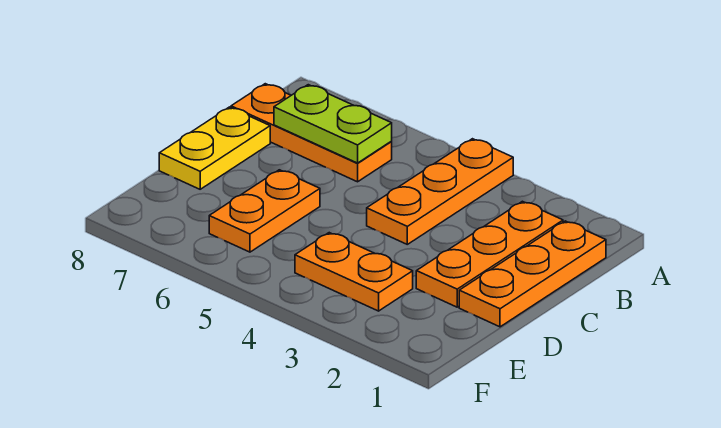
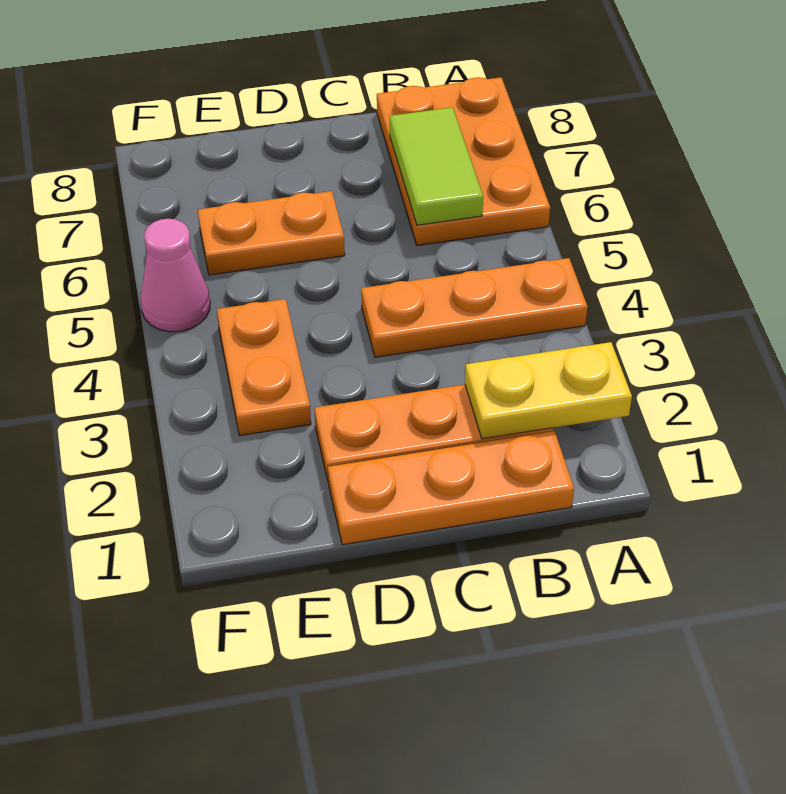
orange 1x3 plate [231,84,392,182] -> orange 2x3 plate [377,77,550,245]
lime 1x2 plate [274,85,392,163] -> lime 1x2 tile [390,107,483,225]
yellow 1x2 plate [159,107,270,189] -> yellow 1x2 plate moved to [465,342,632,439]
none -> pink 1x1 cone [141,219,210,332]

